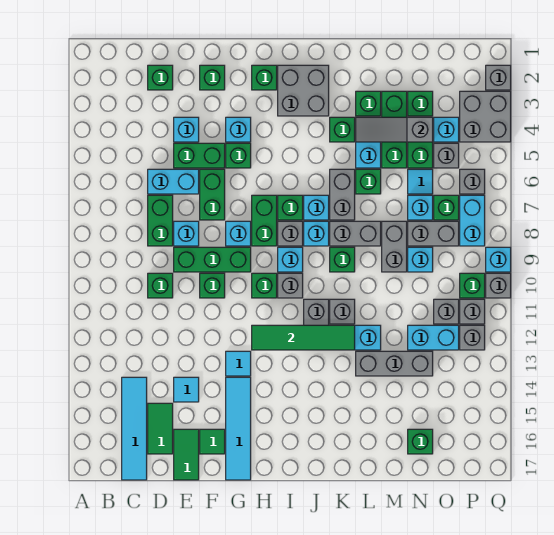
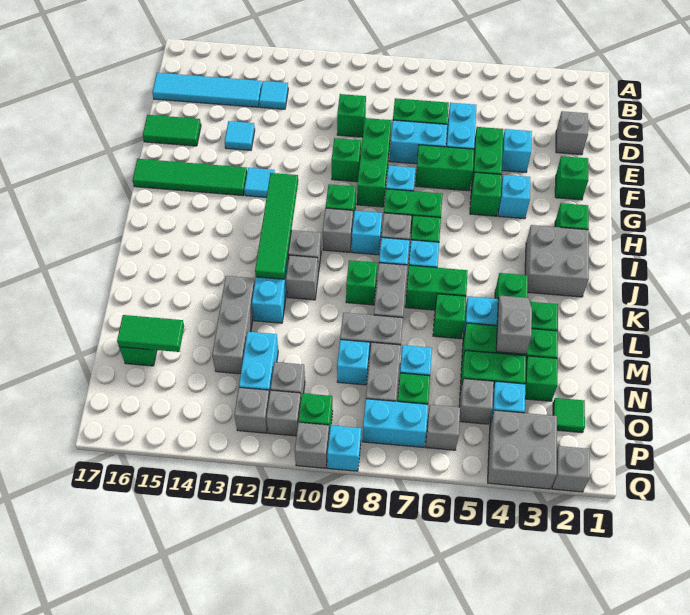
green 1x1 brick [148,65,173,90] -> grey 1x1 brick [556,111,588,155]
green 1x2 tile [148,403,173,454] -> green 1x2 tile moved to [117,315,184,352]
cyan 1x1 brick [174,221,199,246] -> cyan 1x2 brick [390,120,447,164]
green 1x1 tile [200,429,225,454] -> green 1x1 tile moved to [553,398,585,433]
cyan 1x4 tile [226,377,251,480] -> green 1x4 tile [133,159,247,196]
grey 1x2 brick [330,169,355,220] -> green 1x2 brick [405,265,468,310]
grey 1x3 slope [356,117,433,142] -> grey 1x2 slope [496,295,532,354]
cyan 1x1 tile [408,169,433,194] -> cyan 1x1 tile moved to [259,81,288,109]

